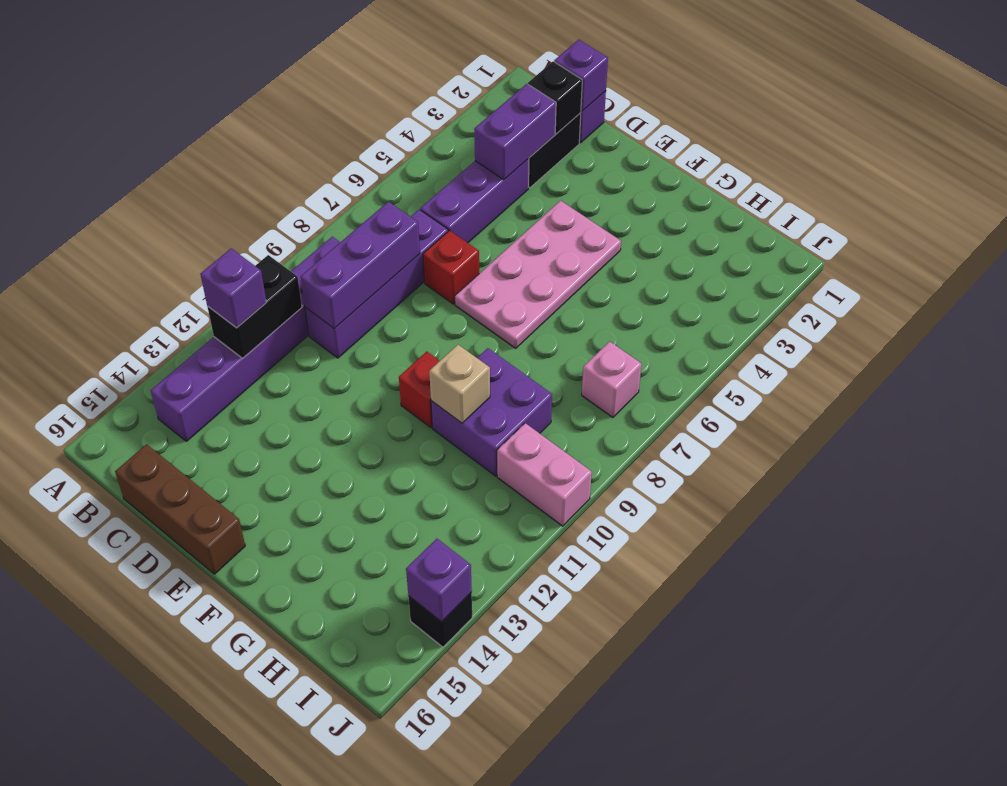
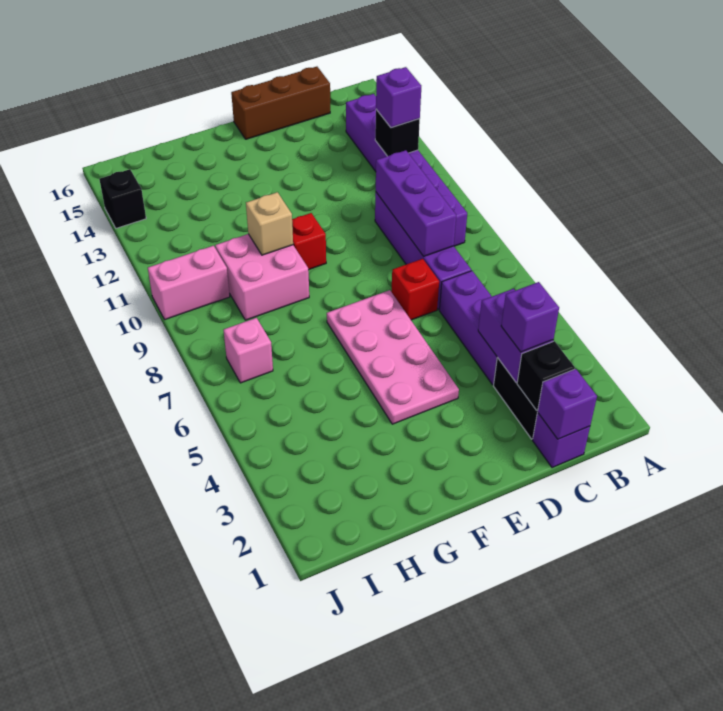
black 1x2 brick [207,255,302,358] -> black 1x1 brick [375,110,420,156]
purple 2x2 brick [431,348,552,476] -> pink 2x2 brick [215,234,309,320]
purple 1x1 brick [406,539,472,622] -> purple 1x1 brick moved to [501,282,559,352]

